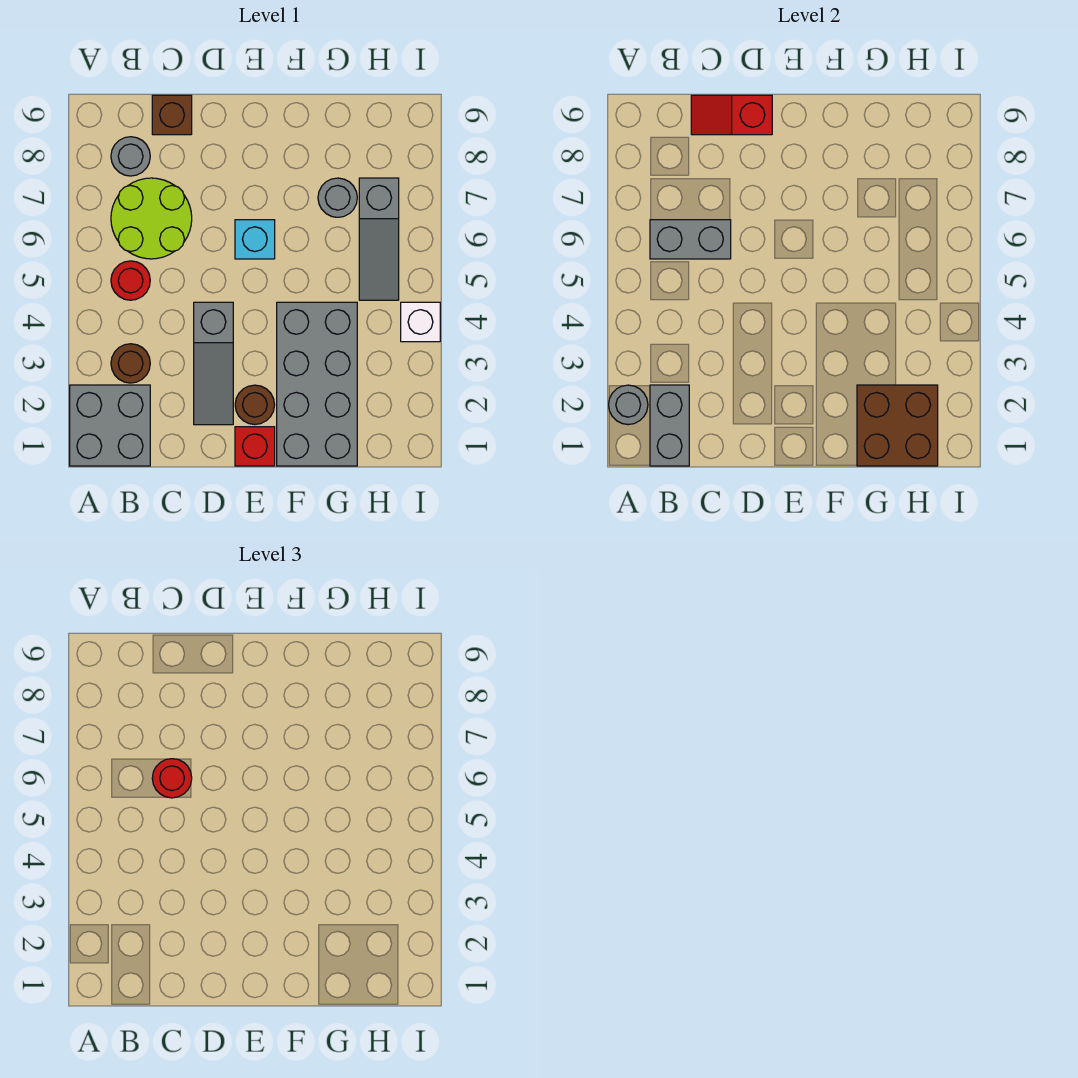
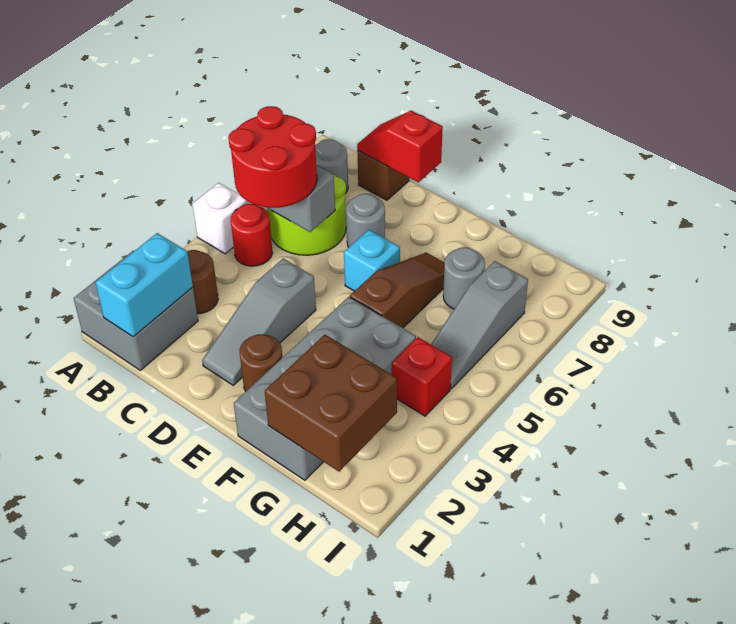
grey 1x1 round brick [609,385,648,425] -> grey 1x1 round brick moved to [346,194,385,247]
grey 1x2 brick [650,385,689,466] -> cyan 1x2 brick [95,233,193,337]
red 1x1 round brick [152,759,192,798] -> red 2x2 round brick [228,106,317,208]
red 1x1 brick [235,427,275,466] -> red 1x1 brick moved to [392,337,452,416]
none -> brown 1x3 slope [350,253,445,328]
white 1x1 brick [401,302,440,342] -> white 1x1 brick moved to [193,183,248,254]

